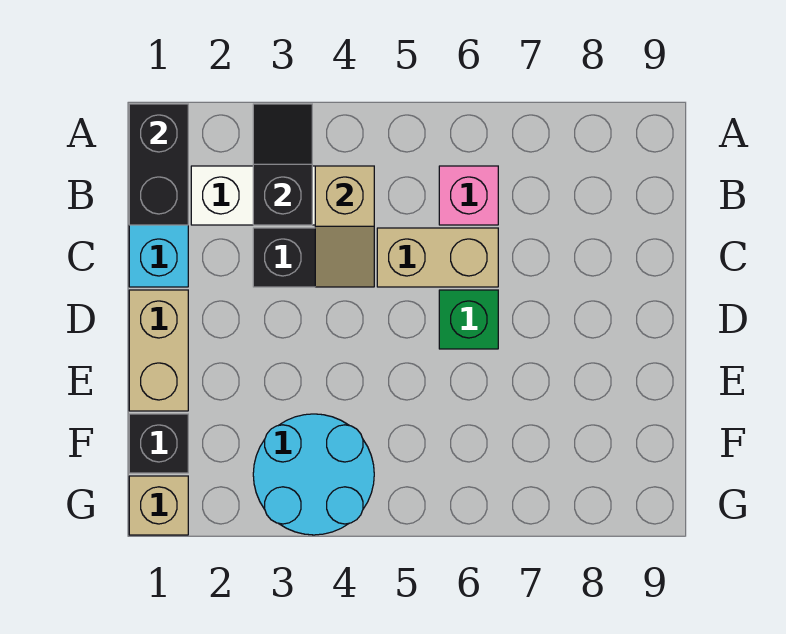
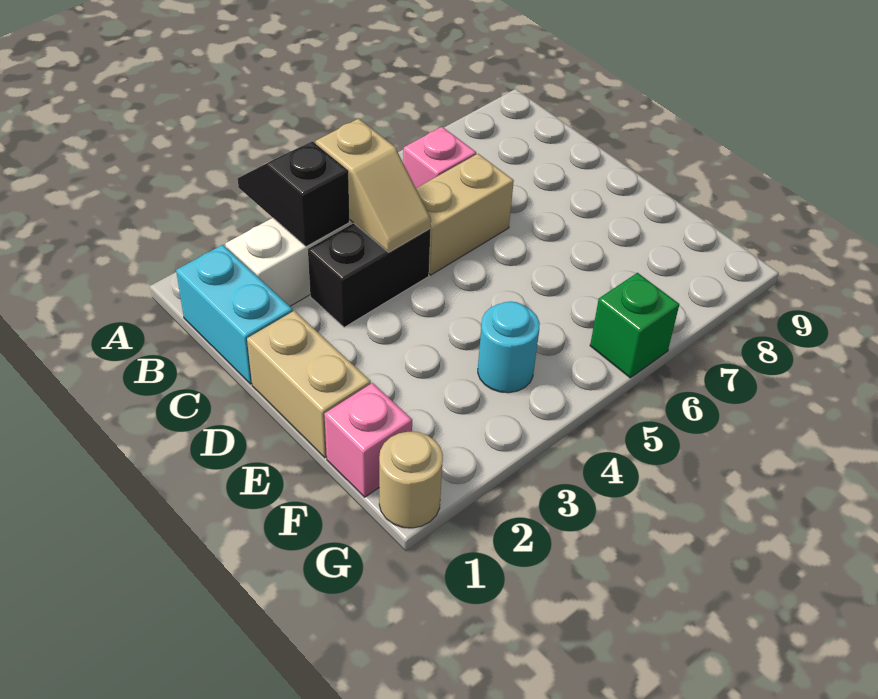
black 1x2 brick [129,104,188,225] -> none
green 1x1 brick [439,290,498,349] -> green 1x1 brick moved to [590,273,679,378]
black 1x1 brick [129,414,188,473] -> pink 1x1 brick [324,383,412,497]
cyan 2x2 round brick [253,414,374,535] -> cyan 1x1 round brick [478,302,540,393]
tan 1x1 brick [129,476,188,535] -> tan 1x1 round brick [379,432,443,528]

